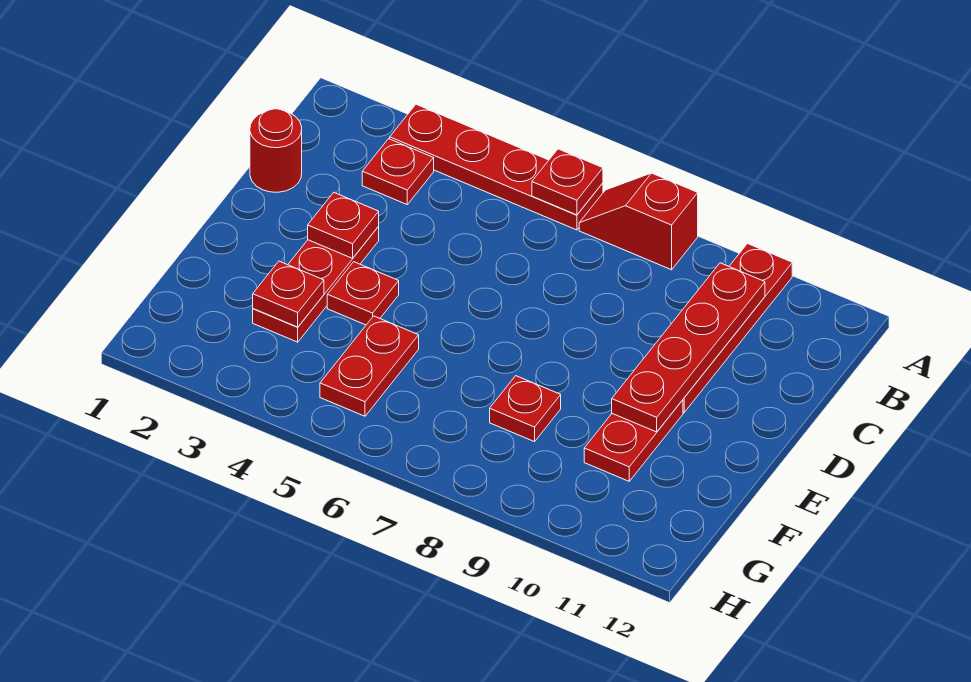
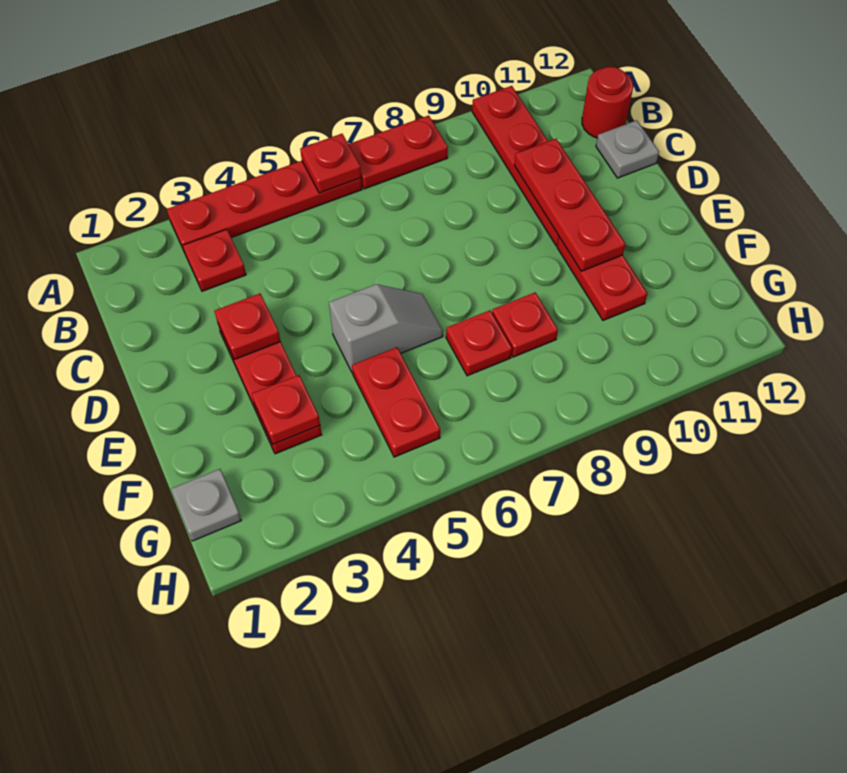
red 1x2 slope [579,173,698,270] -> red 1x2 plate [349,115,448,189]
red 1x4 plate [612,263,765,432] -> red 1x3 plate [514,139,626,271]
red 1x1 round brick [250,109,302,192] -> red 1x1 round brick moved to [582,67,633,138]
none -> grey 1x1 plate [596,120,659,178]
red 1x1 plate [327,262,399,325] -> red 1x1 plate moved to [446,310,512,376]
none -> grey 1x2 slope [329,284,443,373]
none -> grey 1x1 plate [171,469,241,541]

